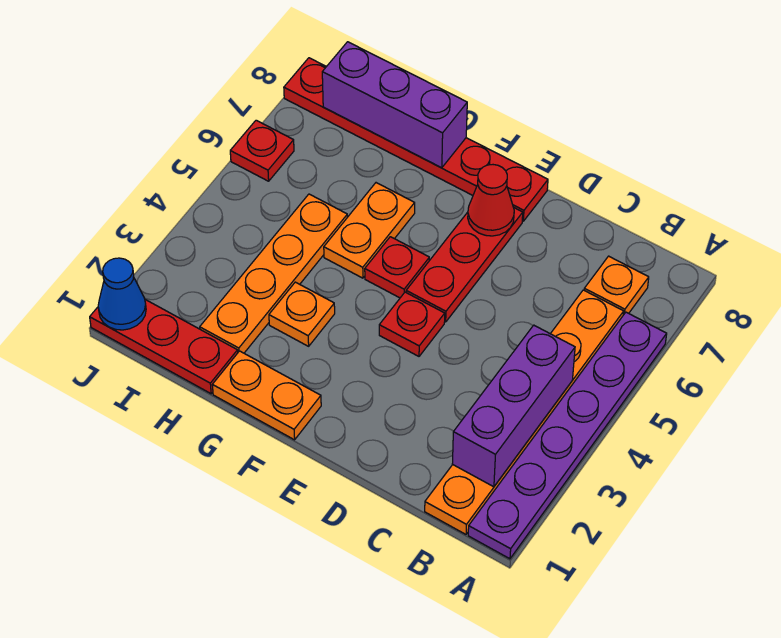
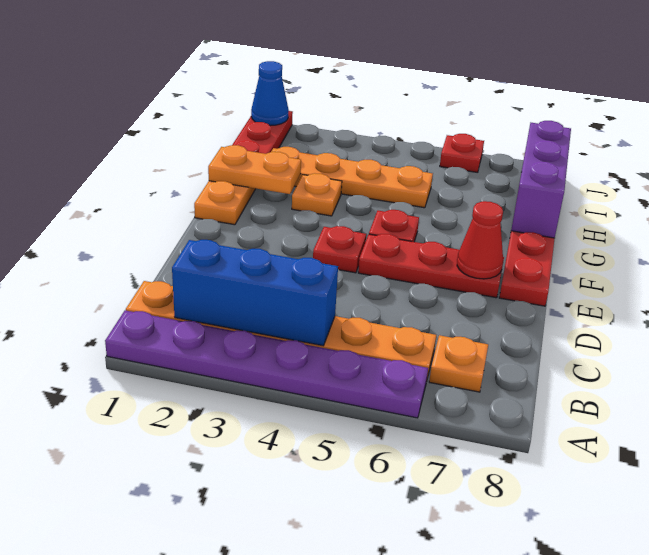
purple 1x3 brick [452,325,575,487] -> blue 1x3 brick [172,240,338,346]
orange 1x2 plate [324,183,415,278] -> orange 1x2 plate moved to [208,145,301,194]

